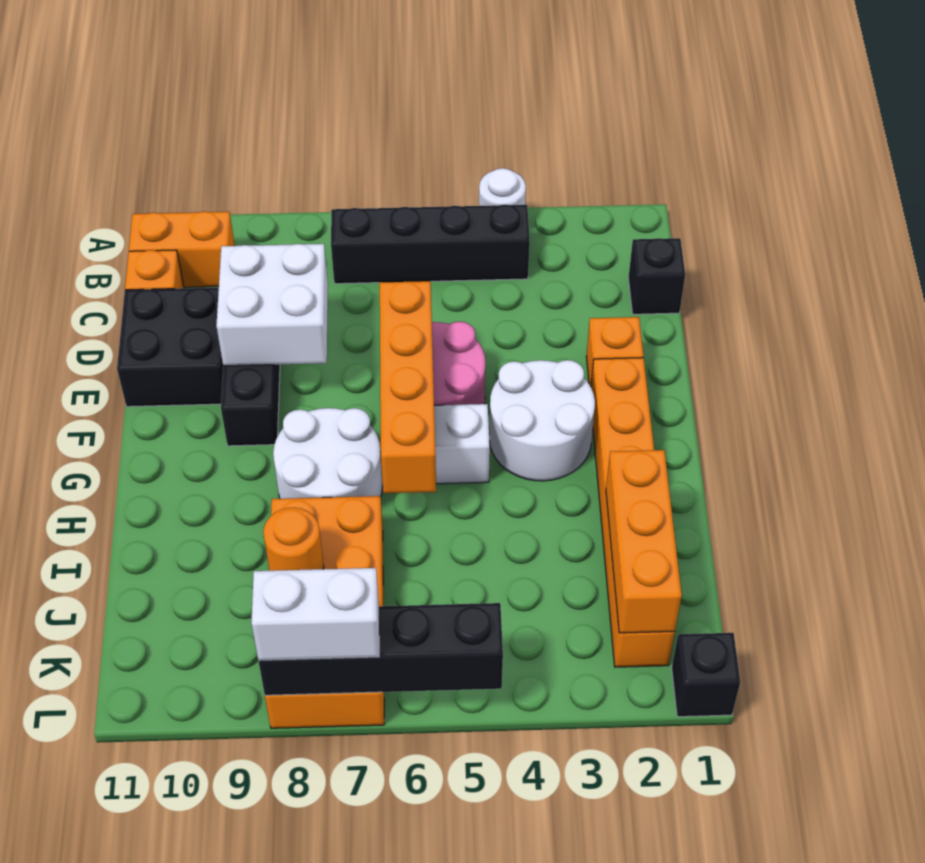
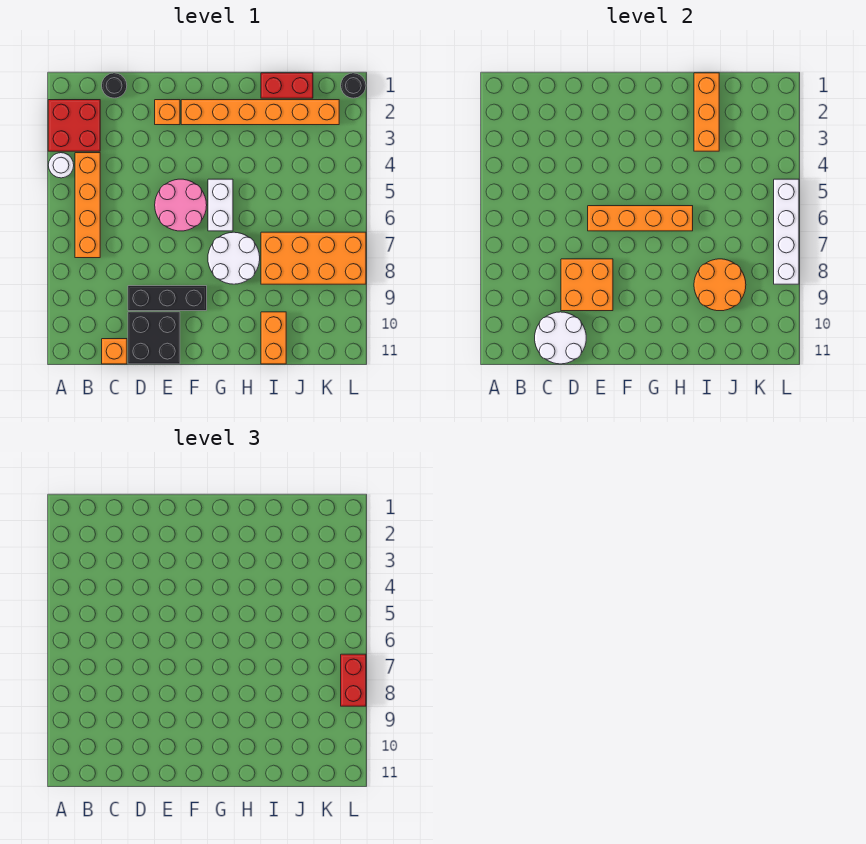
none -> red 2x2 brick [48,100,100,151]
black 1x4 brick [331,204,530,284] -> orange 1x4 brick [75,153,100,258]
orange 1x2 brick [129,211,235,287] -> orange 1x2 brick moved to [261,312,286,364]
black 1x1 brick [628,238,685,314] -> black 1x1 round brick [102,73,127,98]
white 2x2 brick [216,244,328,366] -> orange 2x2 brick [561,259,613,311]
white 2x2 round brick [489,360,595,481] -> white 2x2 round brick moved to [535,312,586,364]
none -> red 1x2 brick [261,73,313,98]
orange 1x3 brick [606,450,682,633] -> orange 1x3 brick turned to [694,73,719,151]
orange 1x1 round brick [263,508,324,571] -> orange 2x2 round brick [694,259,746,311]
black 1x1 brick [672,633,740,717] -> black 1x1 round brick [341,73,366,98]
black 1x4 brick [258,603,503,695] -> white 1x4 brick [774,179,799,284]
white 1x2 brick [251,568,379,660] -> red 1x2 brick [341,654,366,706]

